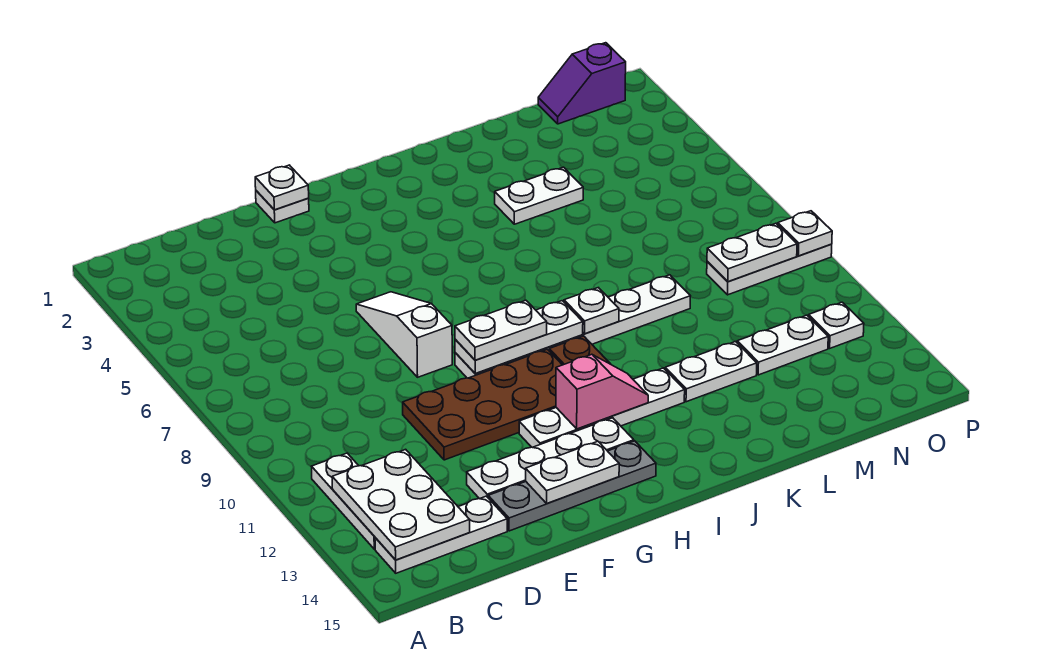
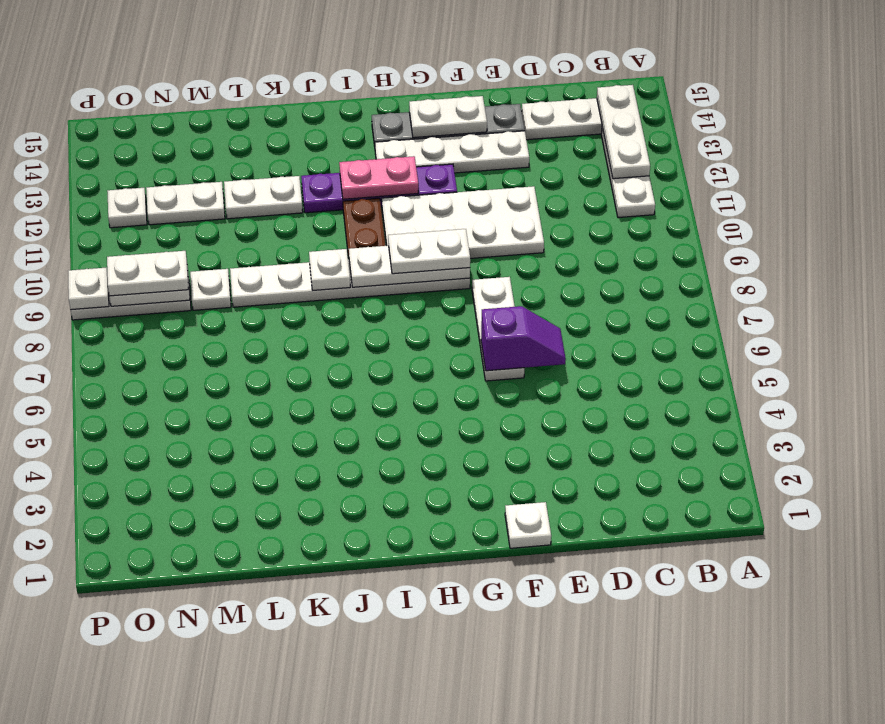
white 2x3 plate [332,449,470,560] -> white 1x3 plate [597,85,650,179]
brown 2x4 plate [403,349,562,460] -> white 2x4 plate [382,186,544,258]
white 1x1 plate [255,165,309,210] -> white 1x1 plate moved to [190,269,231,310]
white 1x3 slope [356,292,452,377] -> white 1x3 plate [472,277,524,381]
white 1x4 plate [519,368,685,447] -> purple 1x4 plate [301,164,457,213]
pink 1x2 slope [556,354,648,429] -> pink 1x2 plate [339,156,418,199]
white 1x2 plate [495,167,583,224] -> white 1x2 plate moved to [107,251,189,296]
purple 1x2 slope [538,43,626,124] -> purple 1x2 slope moved to [481,306,566,371]

